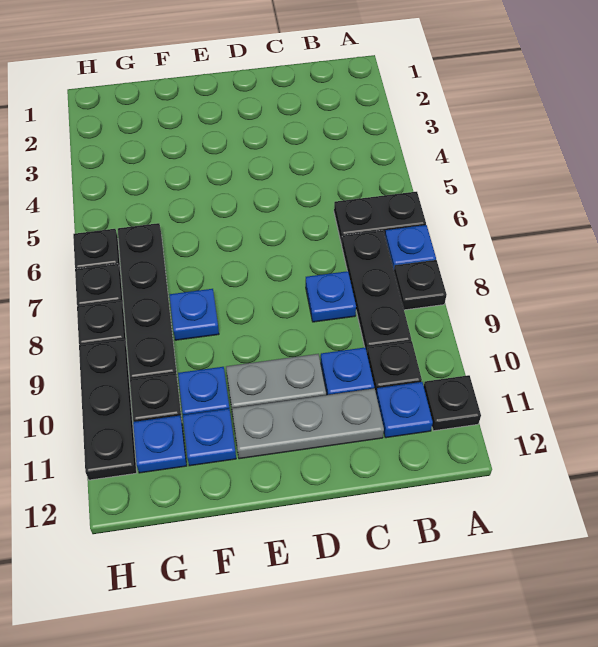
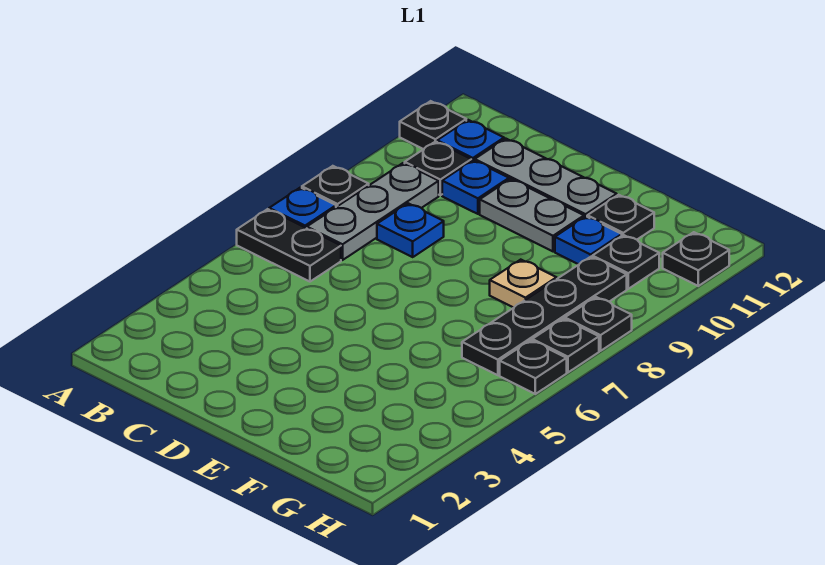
black 1x3 plate [342,230,411,352] -> grey 1x3 plate [307,163,439,260]
blue 1x1 plate [170,289,219,340] -> tan 1x1 plate [490,260,557,308]
blue 1x1 plate [183,409,236,466] -> black 1x1 plate [587,195,654,240]
blue 1x1 plate [133,416,187,473] -> none
black 1x3 plate [79,339,137,480] -> black 1x1 plate [663,232,729,286]

